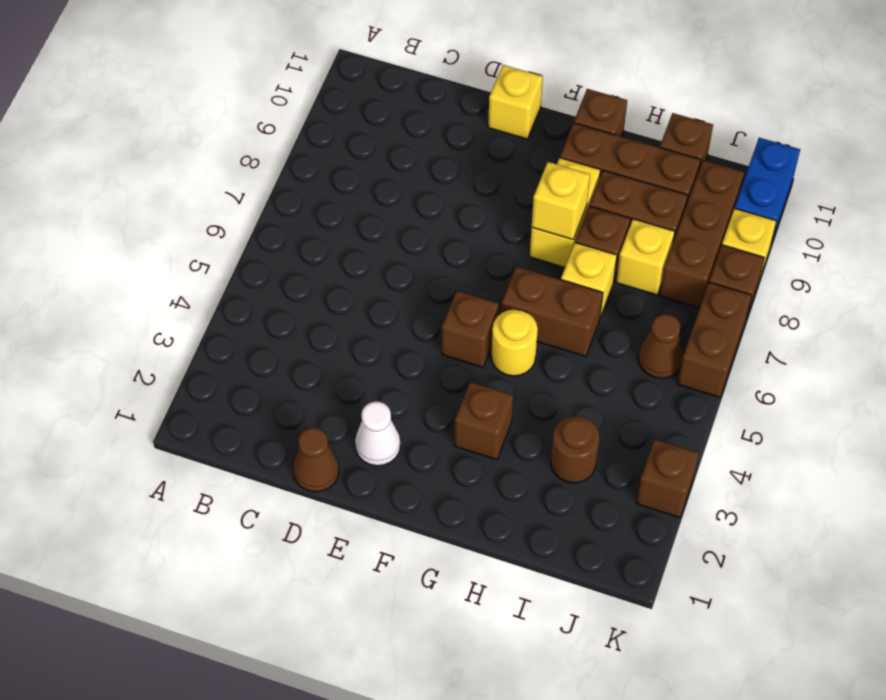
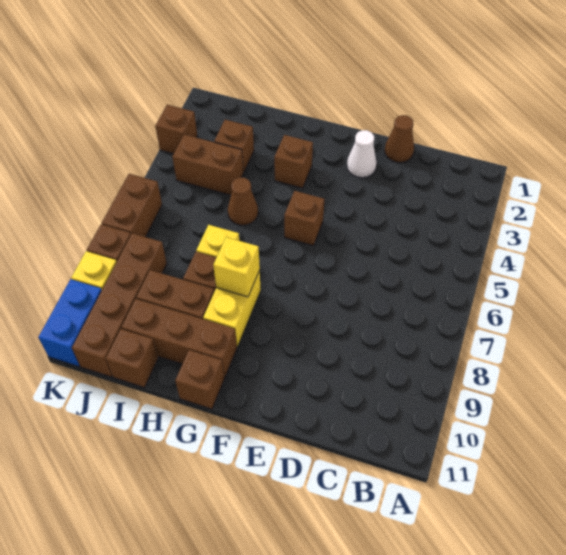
yellow 1x1 brick [488,65,543,139] -> none
yellow 1x1 round brick [491,309,538,376] -> none
brown 1x2 brick [501,266,603,356] -> brown 1x2 brick moved to [172,135,244,195]
brown 1x1 round brick [551,416,600,483] -> brown 1x1 brick [214,120,254,172]
yellow 1x1 brick [616,219,675,295] -> none
brown 1x1 cone [638,314,683,378] -> brown 1x1 cone moved to [228,178,258,225]
brown 1x3 brick [660,160,744,308] -> brown 1x4 brick [72,233,167,377]

